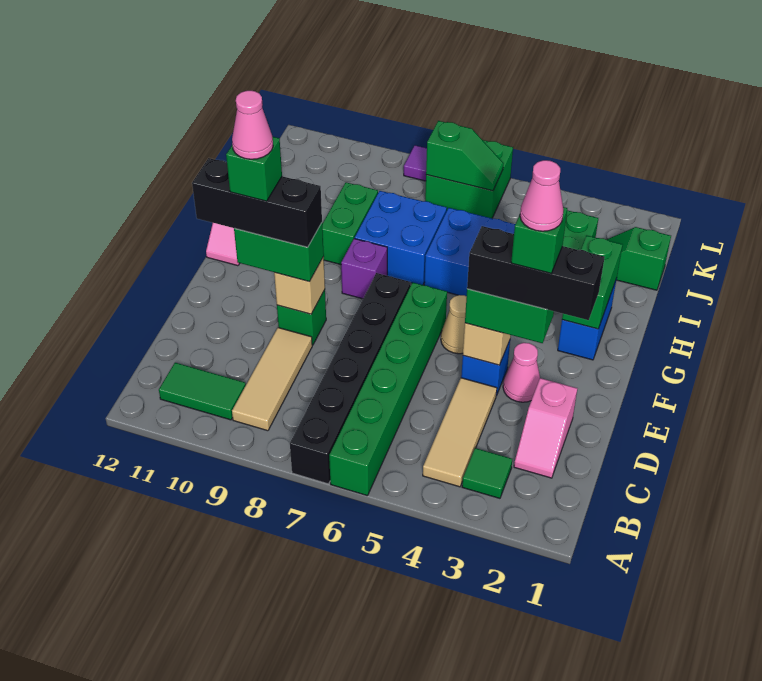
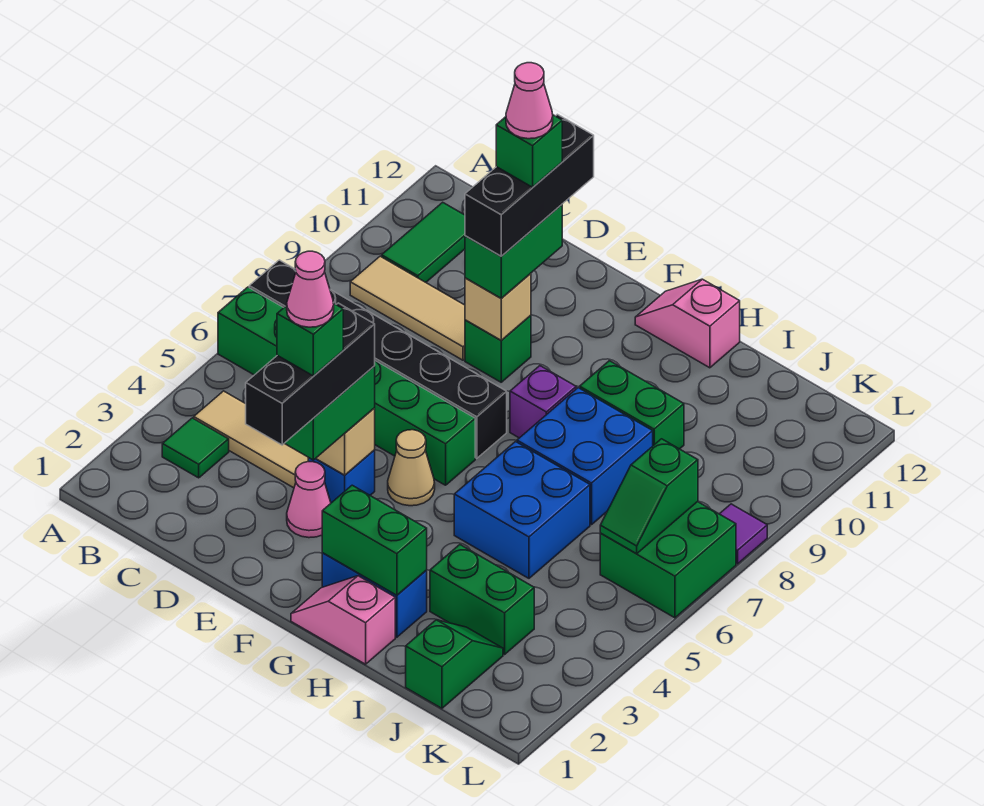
pink 1x2 slope [514,378,577,478] -> pink 1x2 slope moved to [291,576,395,664]

